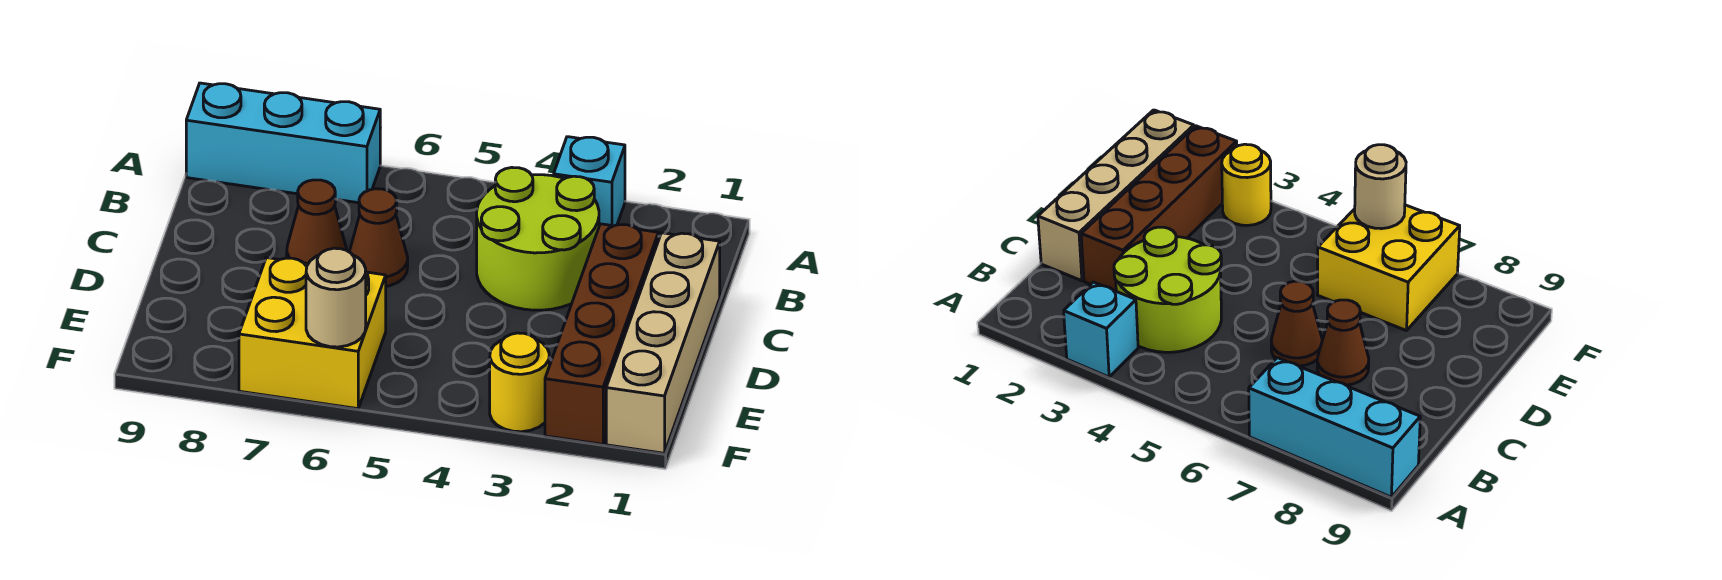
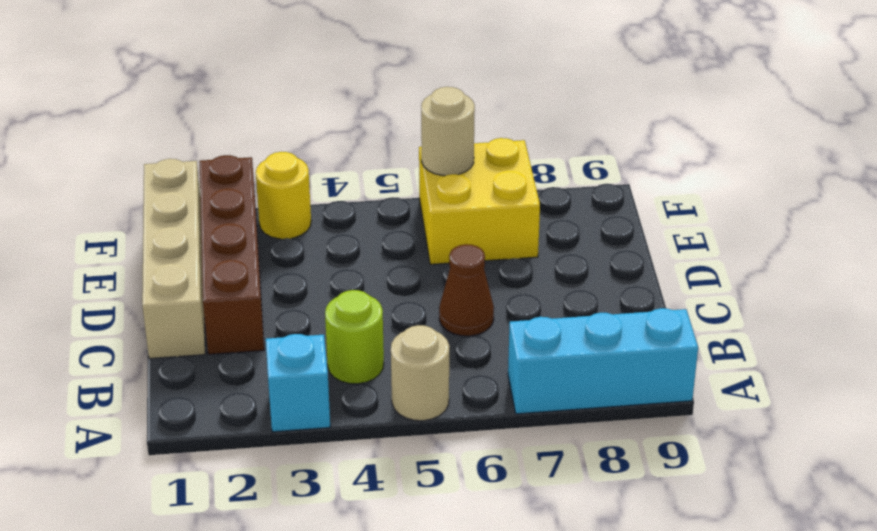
none -> tan 1x1 round brick [391,325,449,421]
lime 2x2 round brick [477,168,599,310] -> lime 1x1 round brick [325,290,384,384]
brown 1x1 cone [287,180,346,264] -> none

